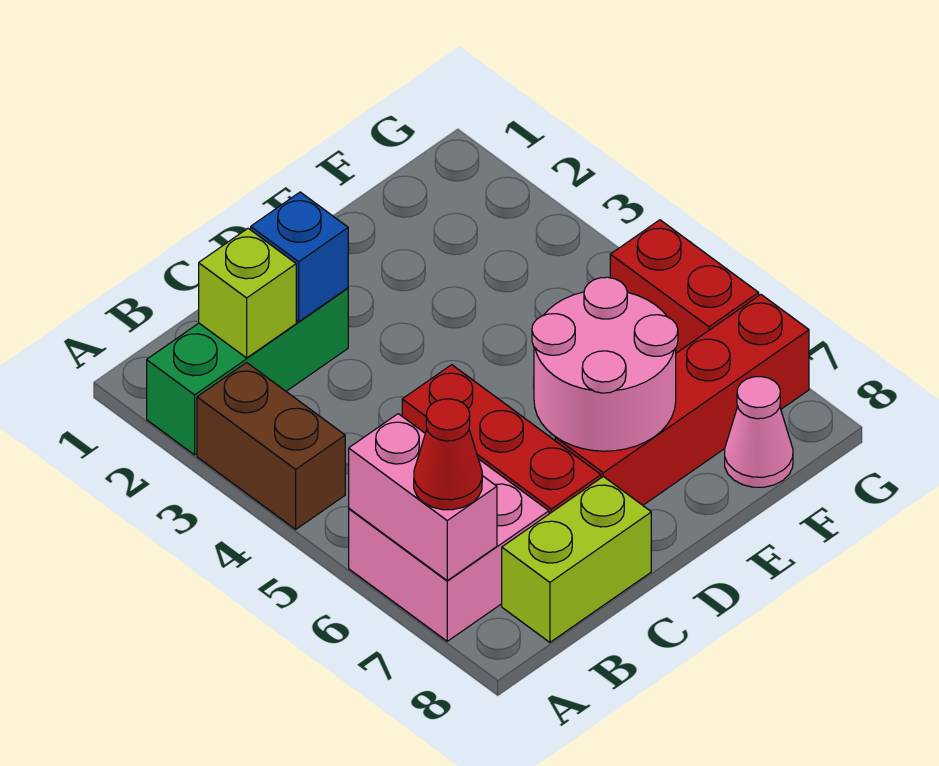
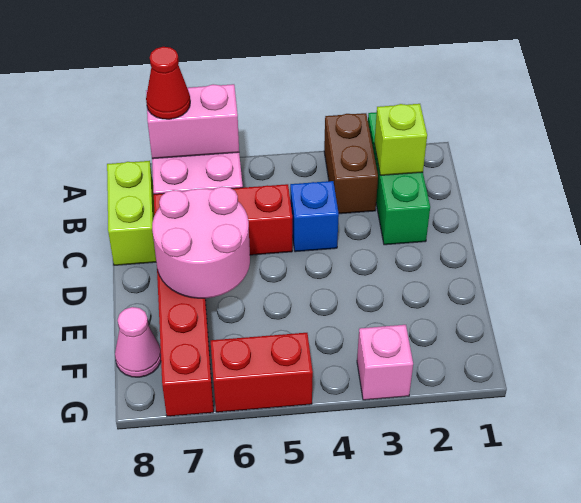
brown 1x2 brick [197,363,345,529] -> brown 1x2 brick turned to [324,113,378,214]
blue 1x1 brick [251,192,348,322] -> blue 1x1 brick moved to [290,181,339,252]
none -> pink 1x1 brick [357,325,413,400]

